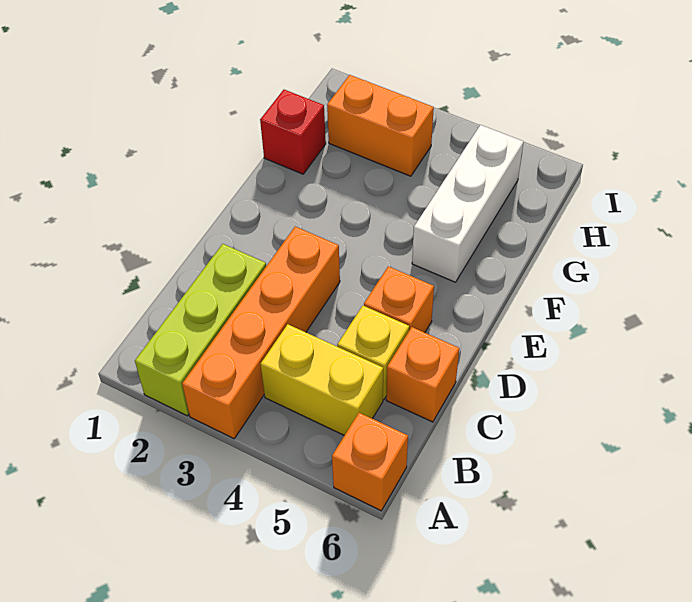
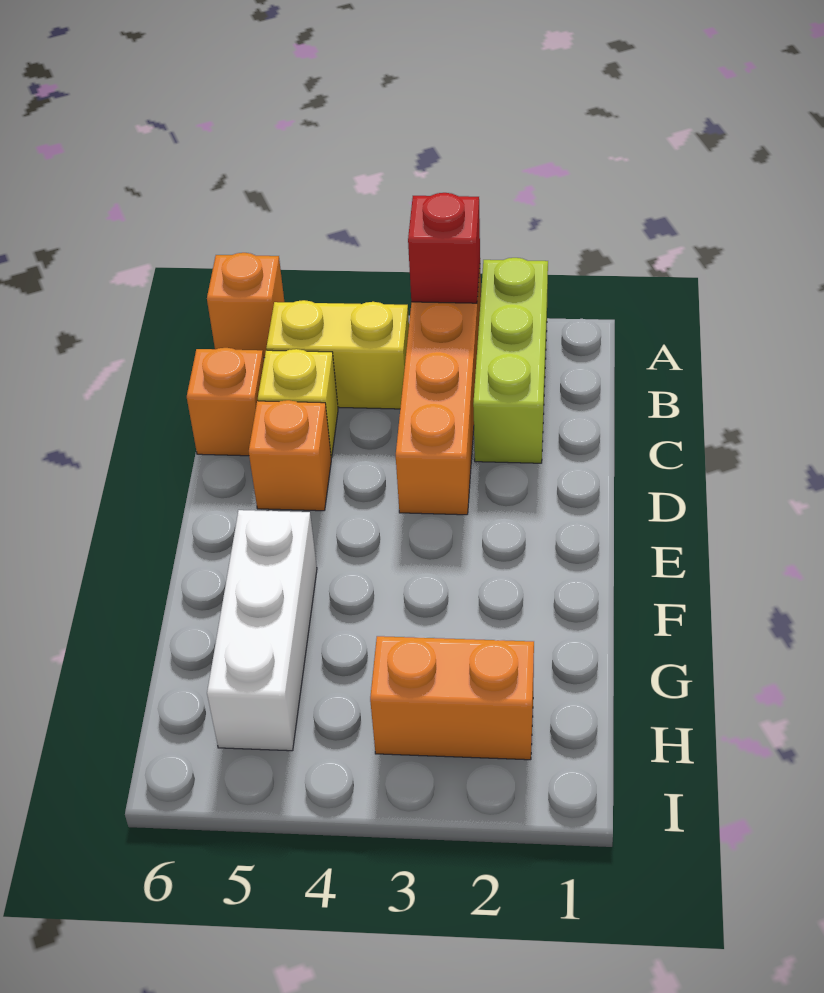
red 1x1 brick [260,90,326,174] -> red 1x1 brick moved to [408,193,480,303]

